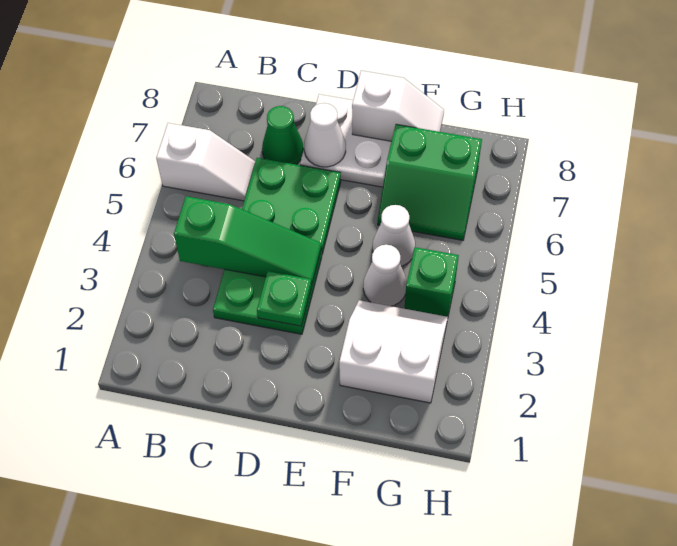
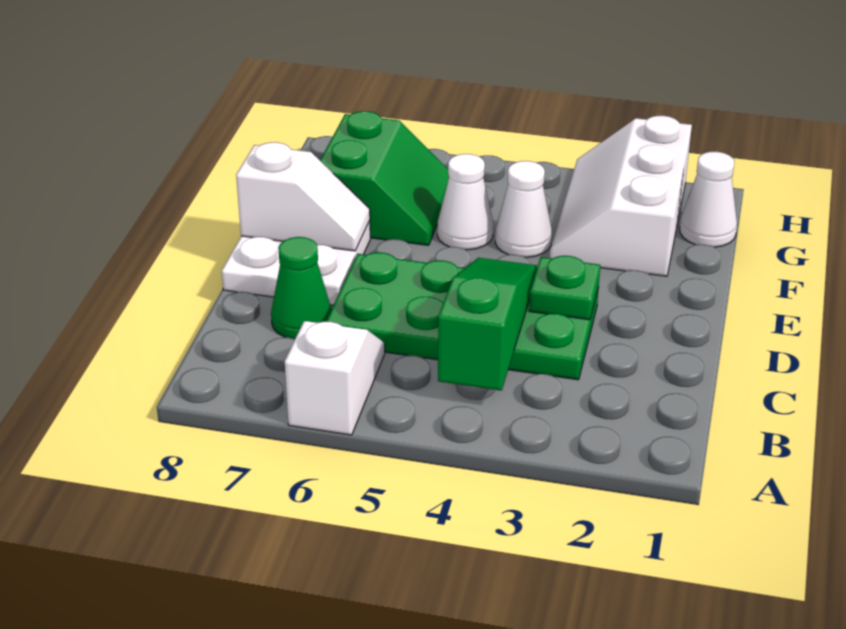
white 1x1 cone [304,103,346,167] -> white 1x1 cone moved to [680,152,737,247]
white 1x2 slope [352,71,444,141] -> white 1x2 slope turned to [236,142,370,251]
white 2x2 slope [339,300,448,403] -> white 2x3 slope [549,116,692,276]
green 1x1 brick [405,247,459,317] -> none

